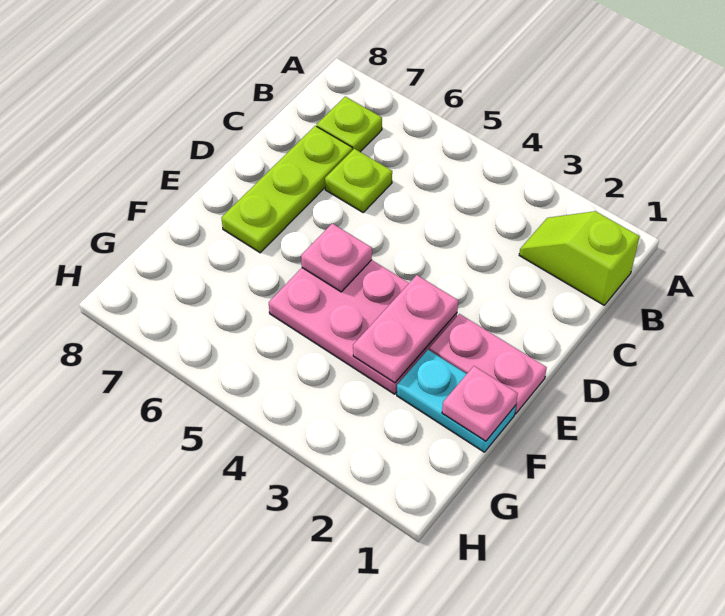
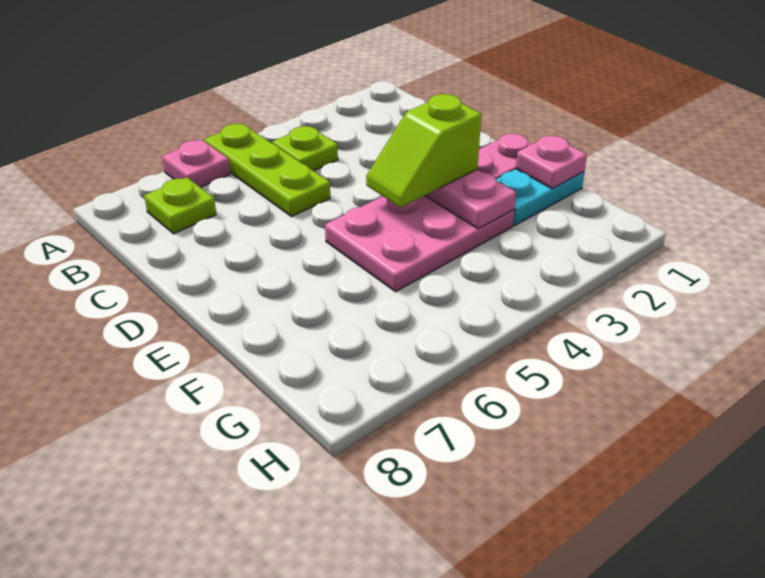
lime 1x2 slope [519,211,640,305] -> lime 1x2 slope moved to [366,94,481,207]
lime 1x1 plate [325,149,392,212] -> lime 1x1 plate moved to [272,126,338,171]
lime 1x3 plate [222,126,352,253] -> lime 1x3 plate moved to [204,124,330,217]
pink 1x1 plate [301,223,372,292] -> pink 1x1 plate moved to [162,140,230,187]

